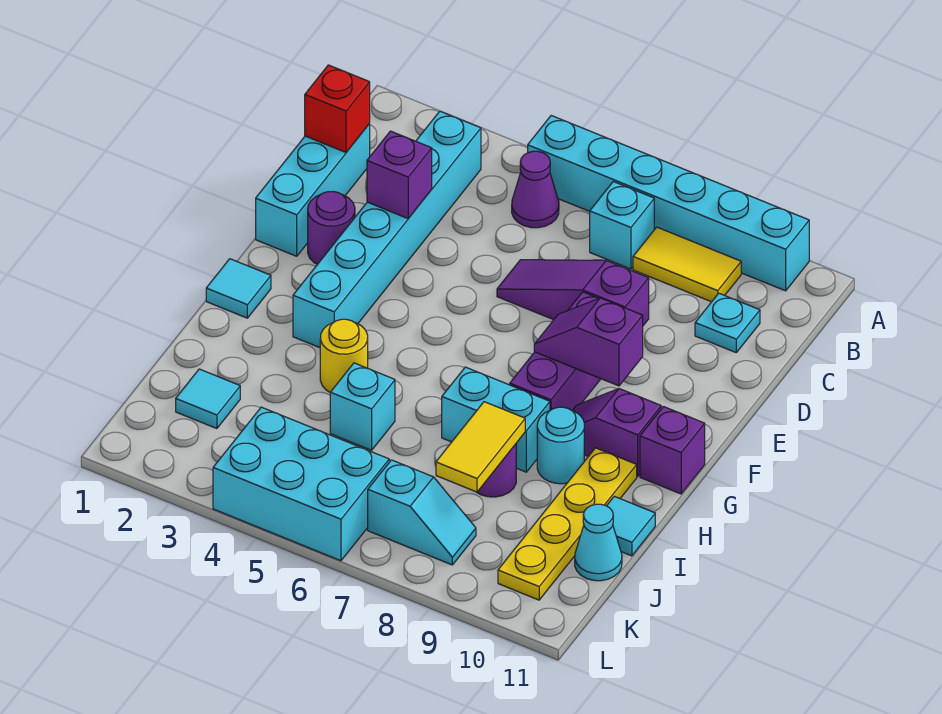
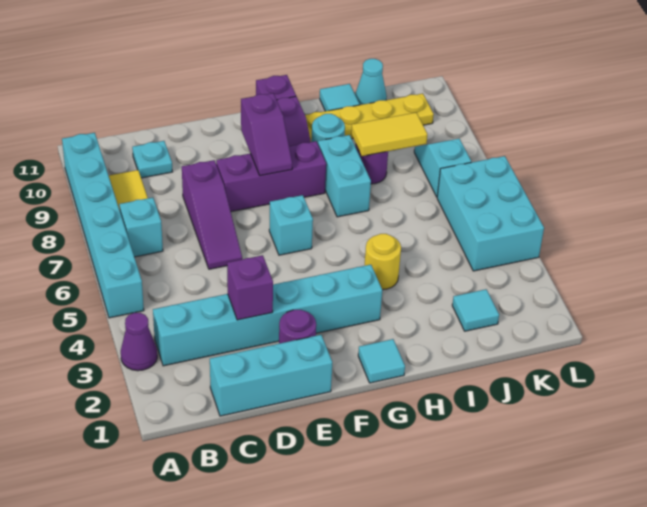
purple 1x1 cone [512,151,559,228] -> purple 1x1 cone moved to [121,313,157,371]
red 1x1 brick [305,65,370,152] -> none
cyan 1x1 brick [330,363,395,450] -> cyan 1x1 brick moved to [269,195,313,255]

